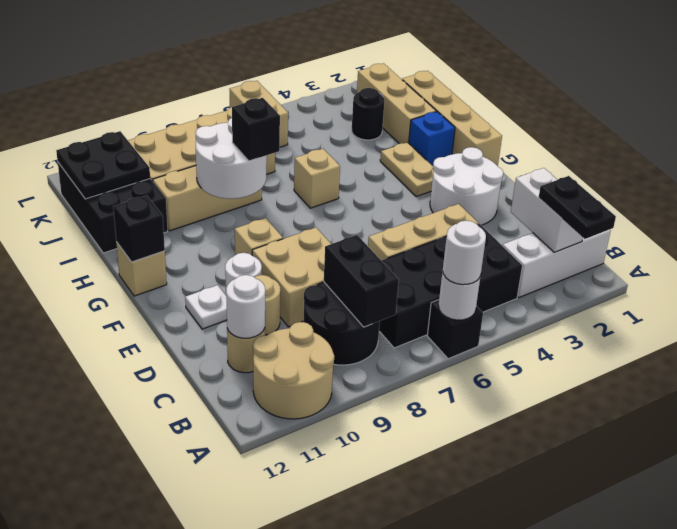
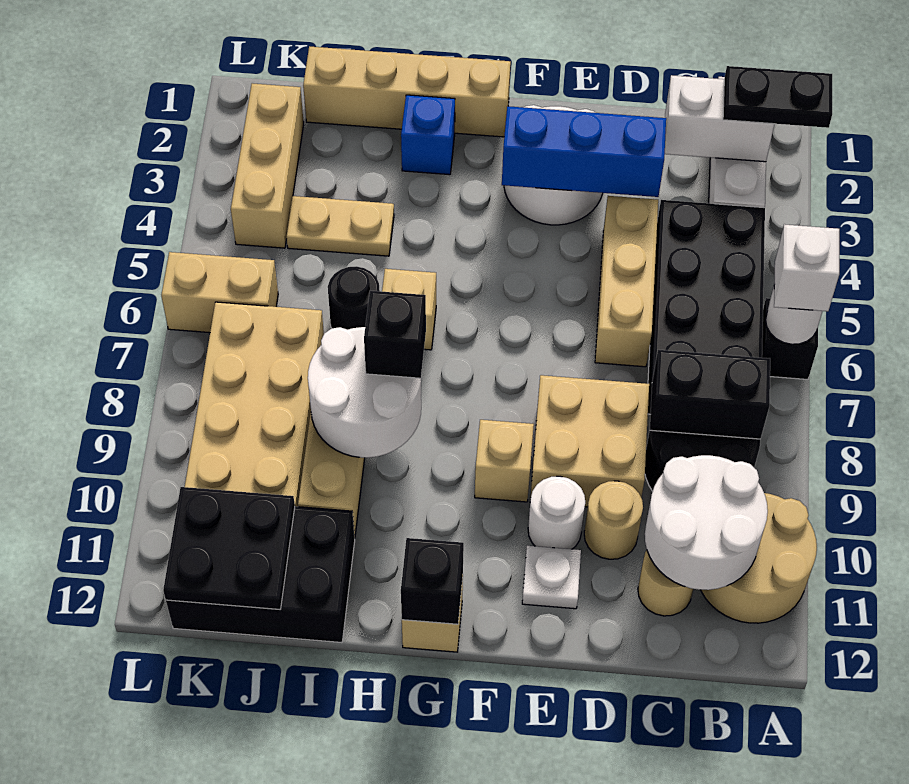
white 1x1 round brick [443,221,486,285] -> white 1x1 brick [774,224,839,311]
white 1x1 round brick [226,275,265,338] -> white 2x2 round brick [645,455,768,590]
none -> blue 1x3 brick [502,106,666,197]
tan 1x2 plate [380,142,433,197] -> tan 1x2 plate moved to [286,196,394,256]
tan 1x3 brick [357,63,436,144] -> tan 1x3 brick turned to [231,83,304,248]
black 1x1 round brick [352,88,385,140] -> black 1x1 round brick moved to [328,266,380,330]

